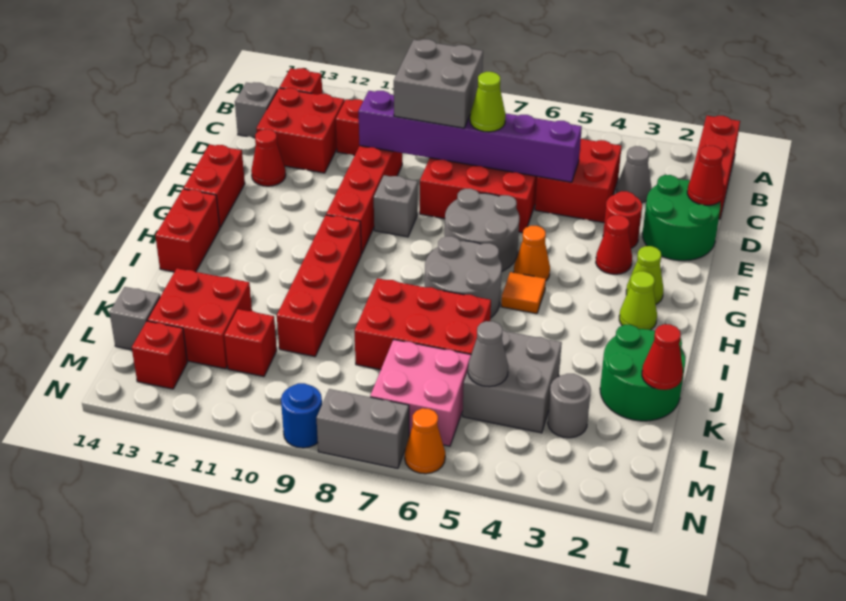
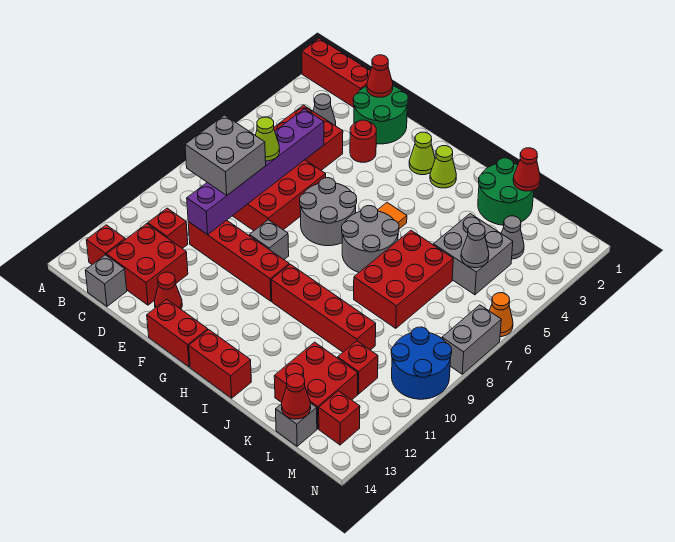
red 1x1 cone [596,215,632,274] -> red 1x1 cone moved to [282,374,311,419]
orange 1x1 cone [514,226,550,281] -> none
grey 1x1 round brick [548,374,591,438] -> grey 1x1 cone [501,216,524,259]
pink 2x2 brick [370,340,471,446] -> none
blue 1x1 round brick [281,383,322,448] -> blue 2x2 round brick [391,327,452,399]

